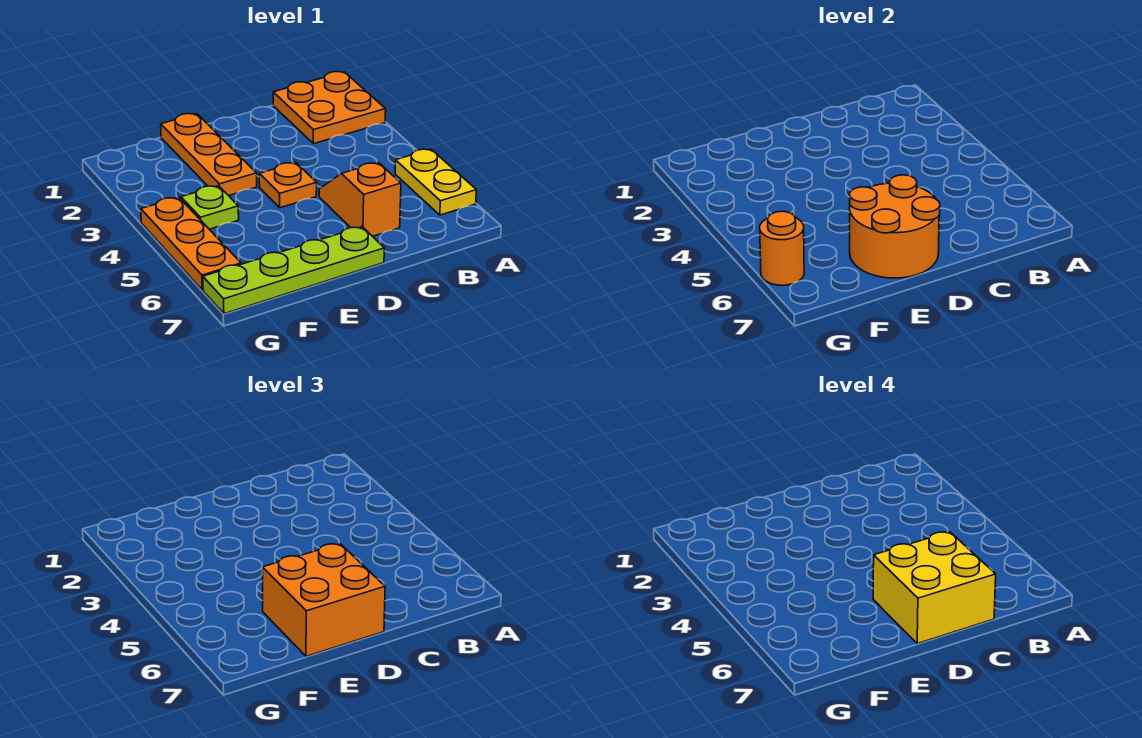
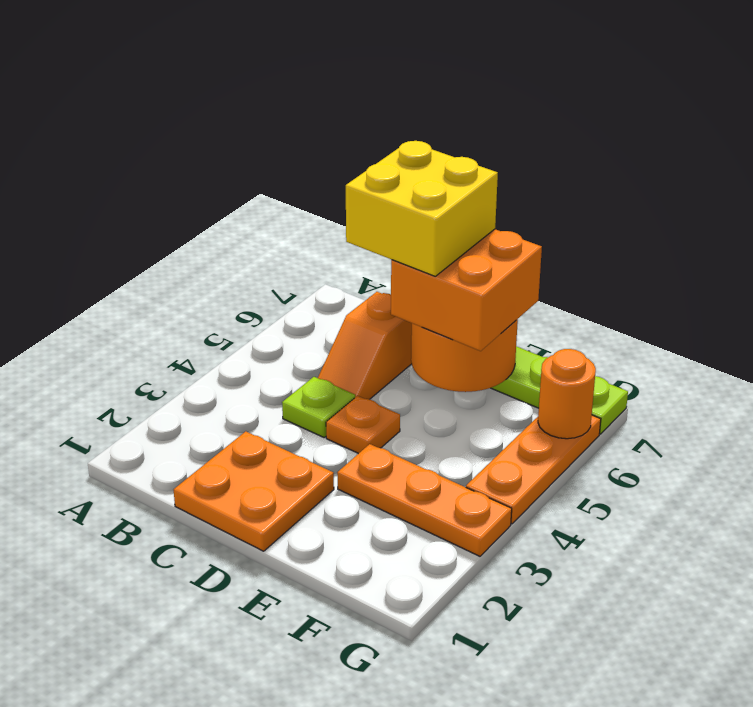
orange 2x2 plate [273,72,386,144] -> orange 2x2 plate moved to [174,431,334,551]
yellow 1x2 plate [395,149,476,215] -> none
orange 1x3 plate [161,114,257,196] -> orange 1x3 plate turned to [337,444,512,556]
lime 1x1 plate [181,186,239,229] -> lime 1x1 plate moved to [282,377,355,437]

